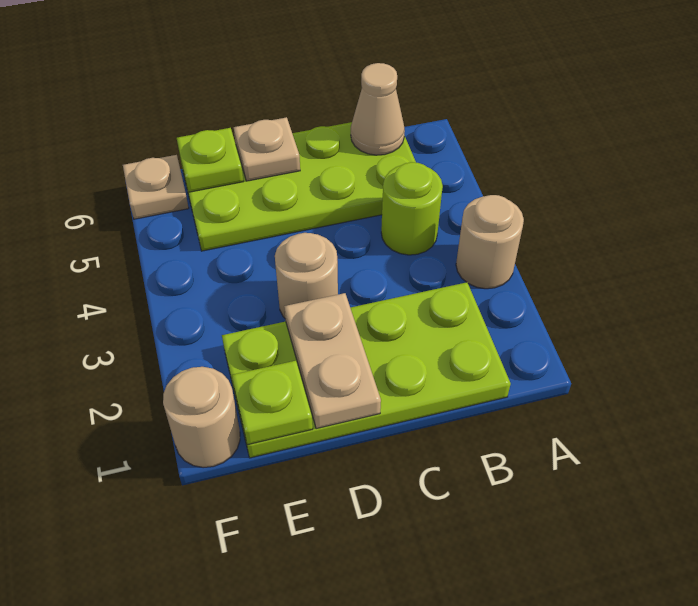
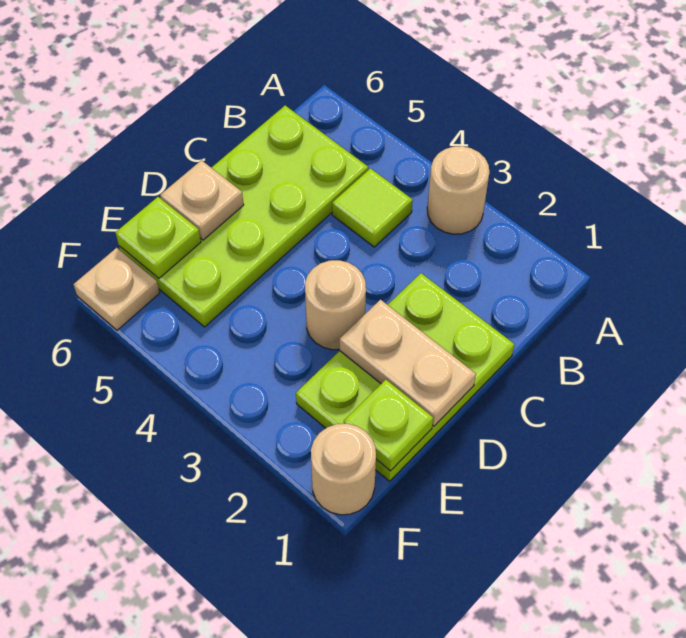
lime 2x4 plate [222,282,511,458] -> lime 2x3 plate [296,273,515,481]
lime 1x1 round brick [381,162,443,255] -> lime 1x1 tile [332,168,413,247]
tan 1x1 cone [351,63,405,155] -> none

